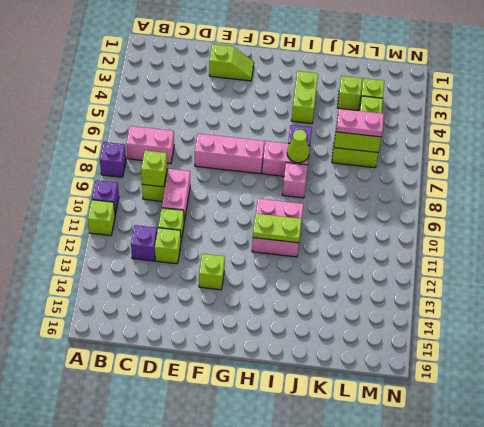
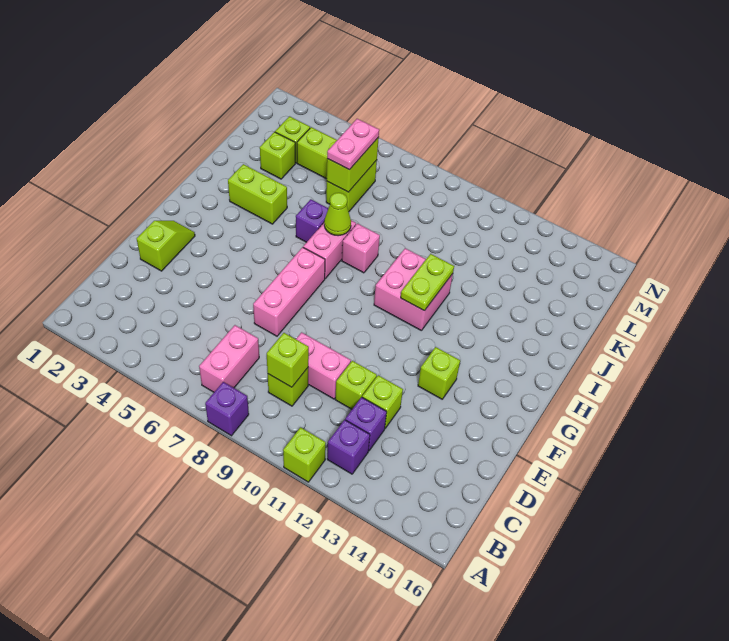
purple 1x1 brick [92,180,119,215] -> purple 1x1 brick moved to [327,420,370,474]

